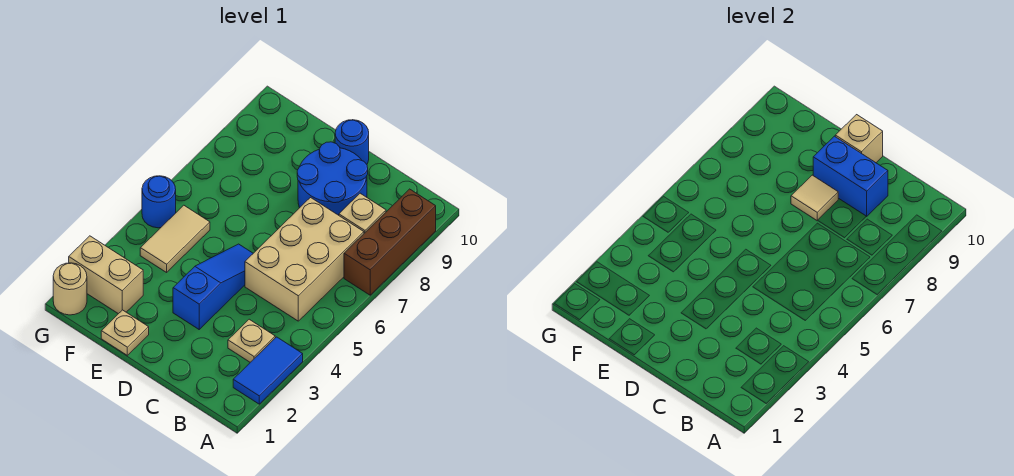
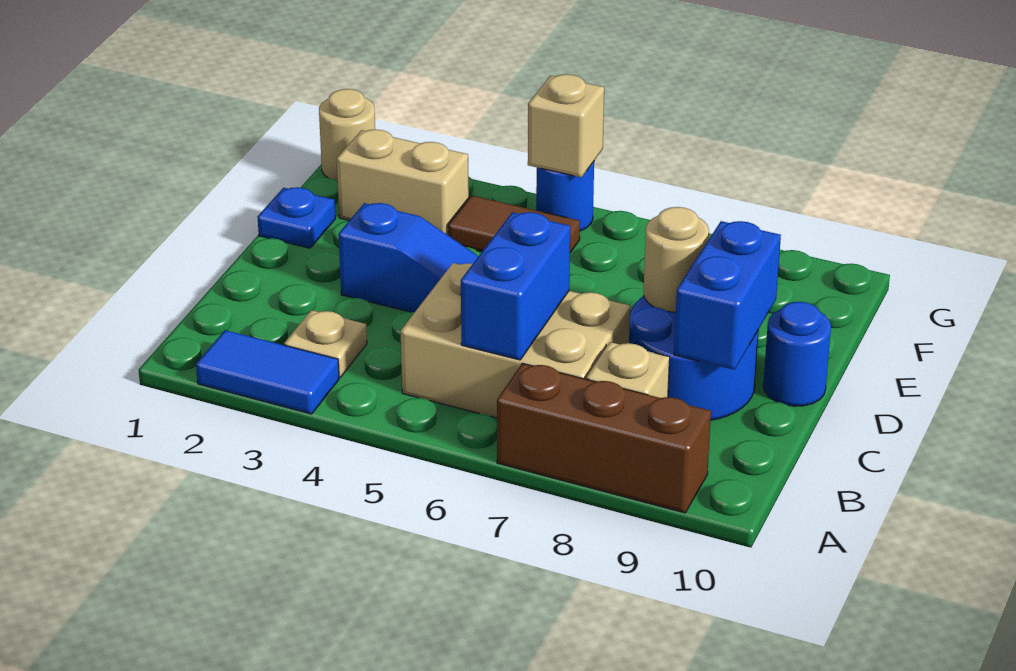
none -> blue 1x2 brick [461,212,570,360]
tan 1x1 tile [791,175,838,221] -> tan 1x1 round brick [643,207,709,312]
tan 1x1 brick [835,115,883,163] -> tan 1x1 brick moved to [528,74,604,177]
tan 1x1 plate [101,310,149,355] -> blue 1x1 plate [257,187,335,248]
tan 1x2 brick [69,236,143,314] -> tan 1x2 brick turned to [337,129,469,235]
tan 1x2 tile [140,205,210,272] -> brown 1x2 tile [448,195,580,253]

